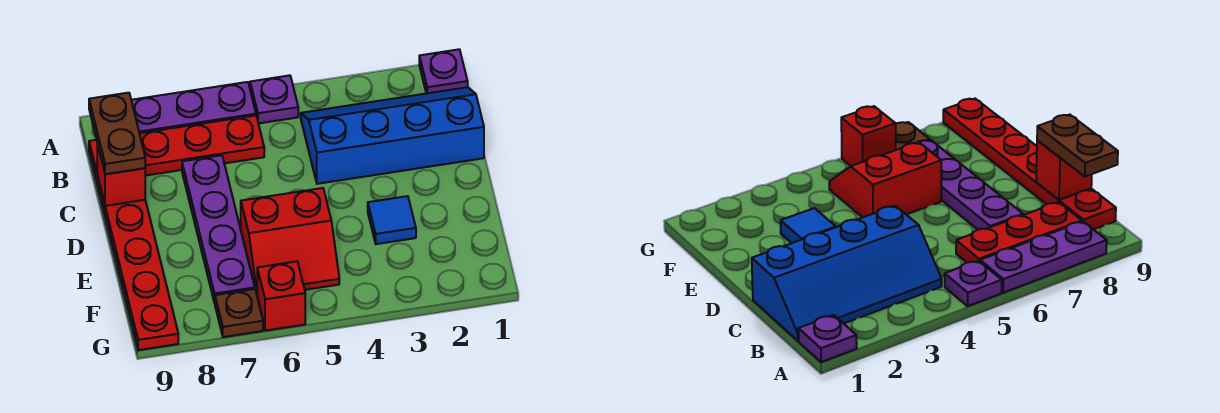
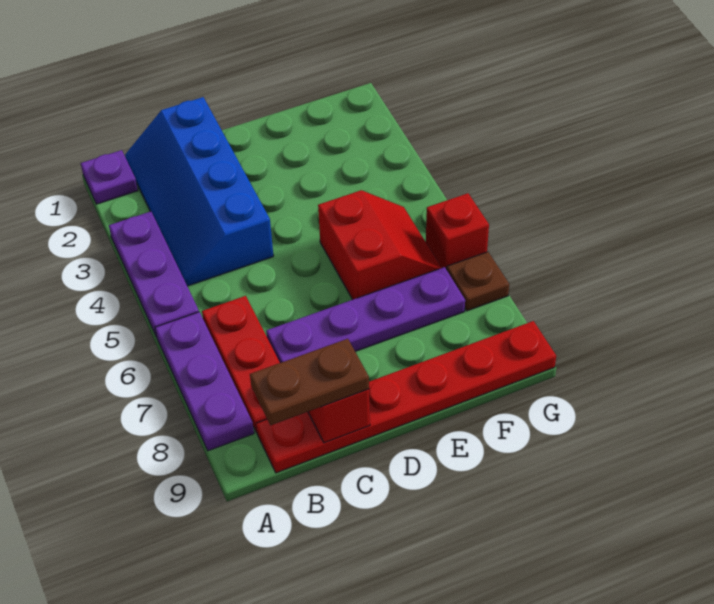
purple 1x1 plate [250,75,298,124] -> purple 1x3 plate [109,212,199,337]
blue 1x1 tile [368,196,416,244] -> none

